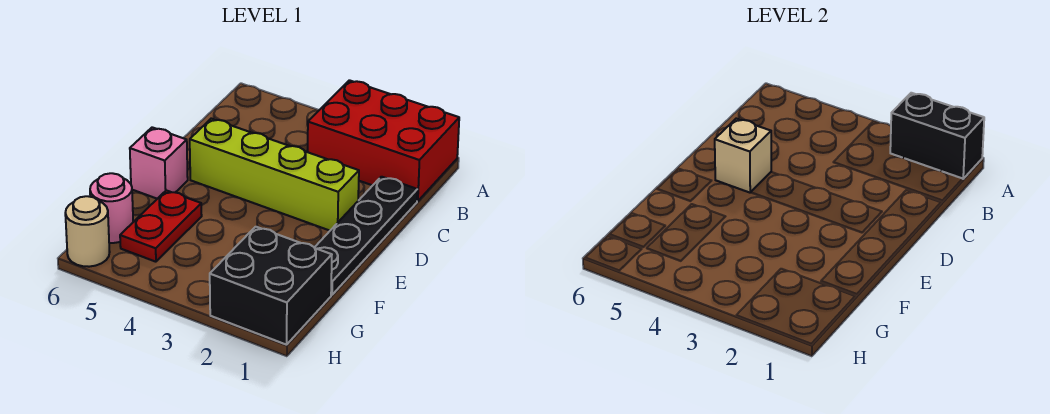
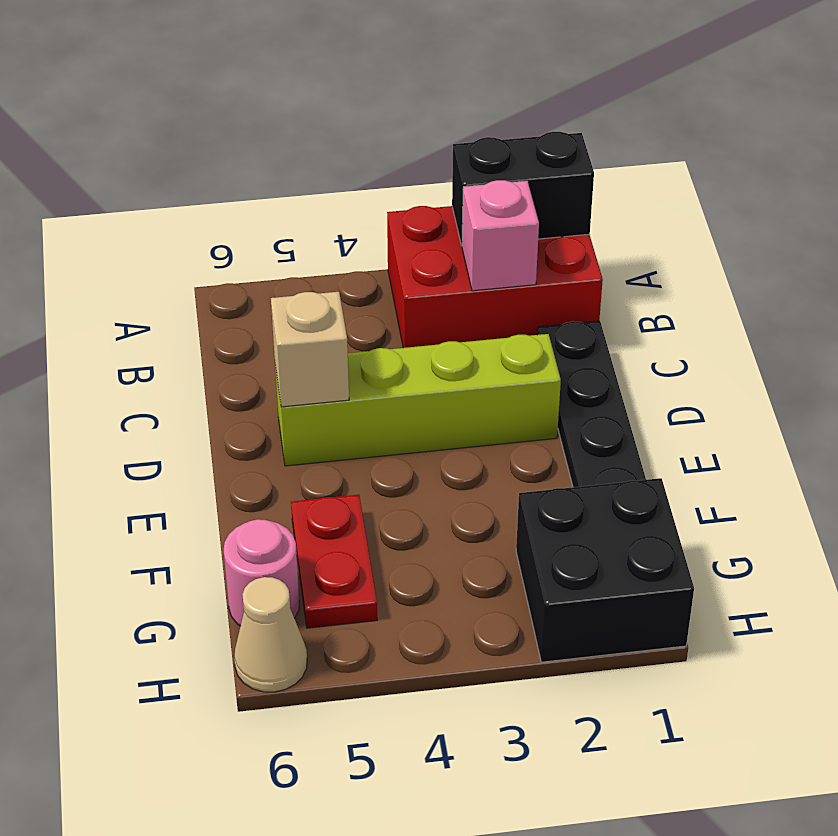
pink 1x1 brick [130,127,188,199] -> pink 1x1 brick moved to [462,180,539,291]
tan 1x1 round brick [65,196,110,267] -> tan 1x1 cone [234,577,307,692]

